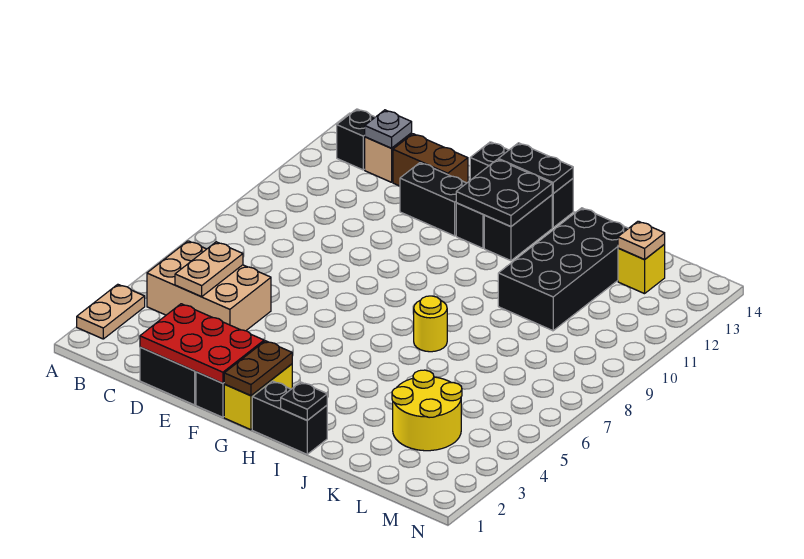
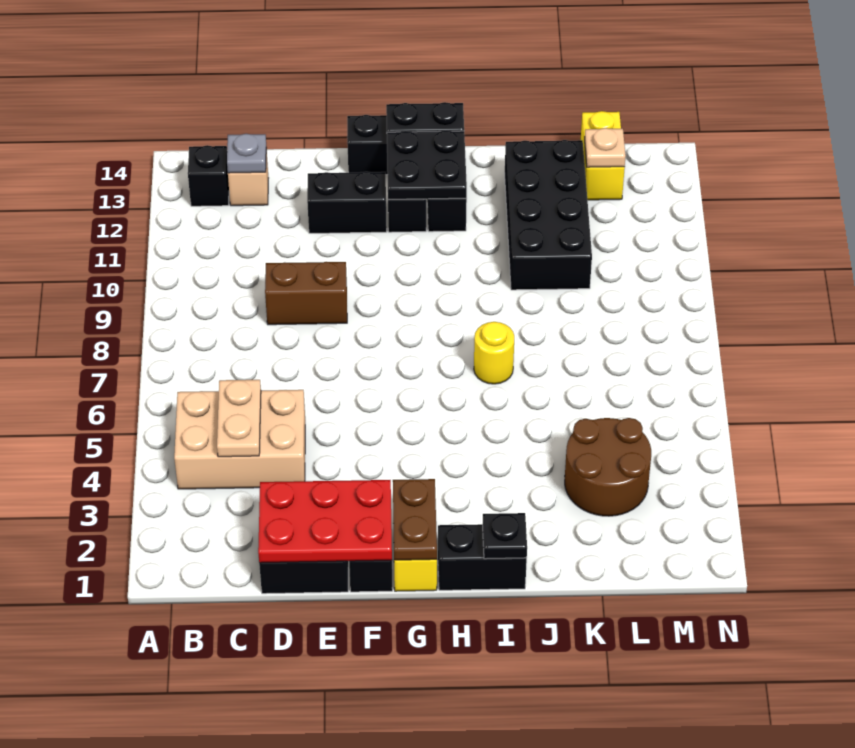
tan 1x2 plate [77,284,145,339] -> none
brown 1x2 brick [393,134,468,186] -> brown 1x2 brick moved to [265,262,347,325]
yellow 2x2 round brick [392,370,462,451] -> brown 2x2 round brick [565,418,651,516]
yellow 1x1 brick [618,244,665,294] -> yellow 1x2 brick [581,111,625,200]

